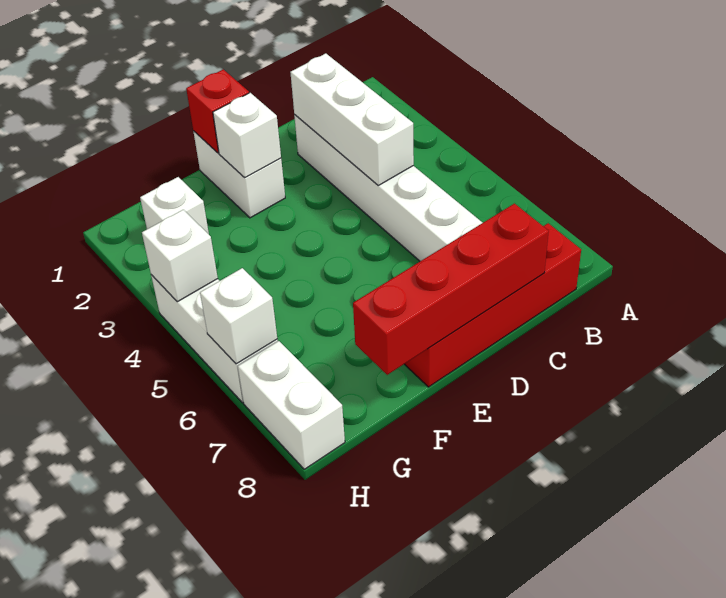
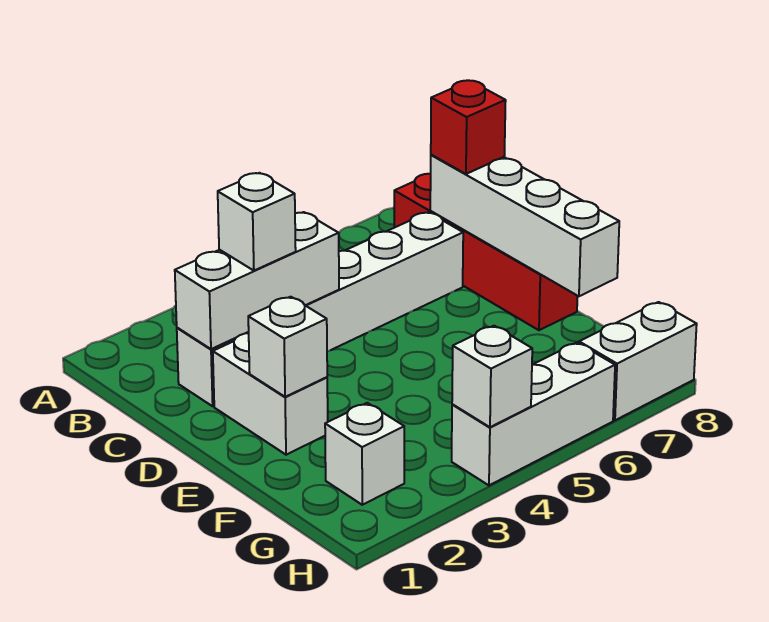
red 1x4 brick [353,204,549,375] -> white 1x4 brick [430,155,619,296]
white 1x2 brick [193,131,285,218] -> white 1x2 brick turned to [213,333,328,455]
red 1x1 brick [186,69,249,153] -> red 1x1 brick moved to [431,80,506,174]
white 1x1 brick [200,268,277,364] -> white 1x1 brick moved to [218,173,296,271]

